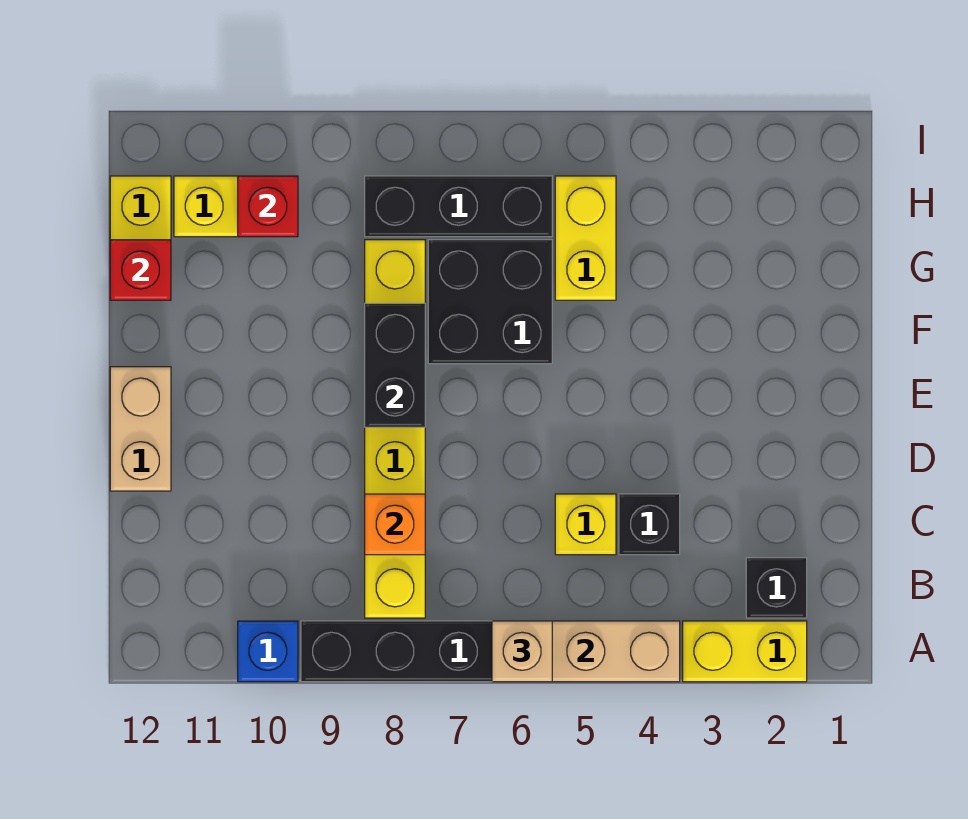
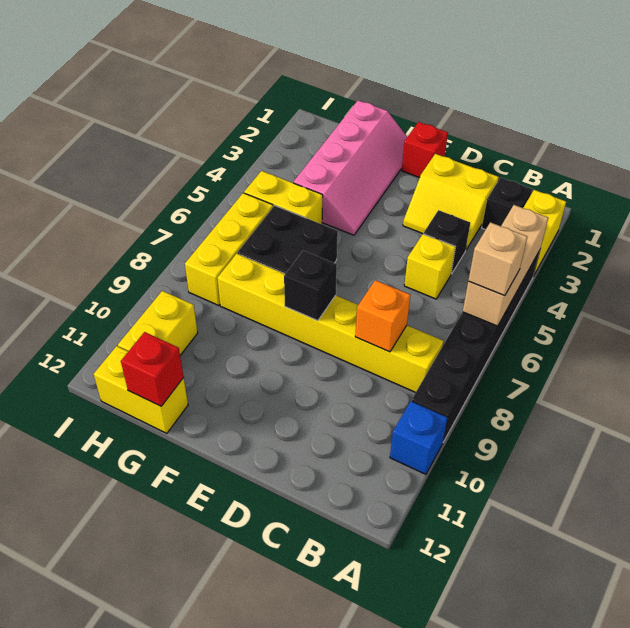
none -> yellow 2x2 slope [403,154,499,250]
tan 1x2 brick [110,367,171,491] -> none
black 1x2 brick [365,303,425,427] -> black 1x1 brick [284,251,337,321]
none -> pink 2x4 slope [293,100,407,235]
black 1x3 brick [365,176,552,237] -> yellow 1x3 brick [185,193,273,306]
red 1x1 brick [238,176,298,237] -> red 1x1 brick moved to [402,122,448,178]

